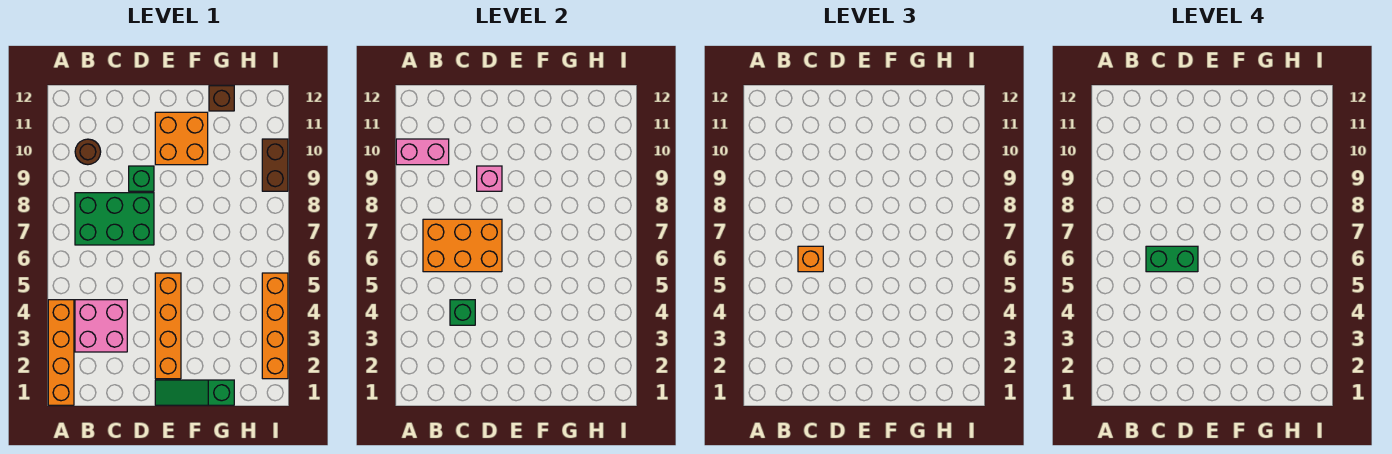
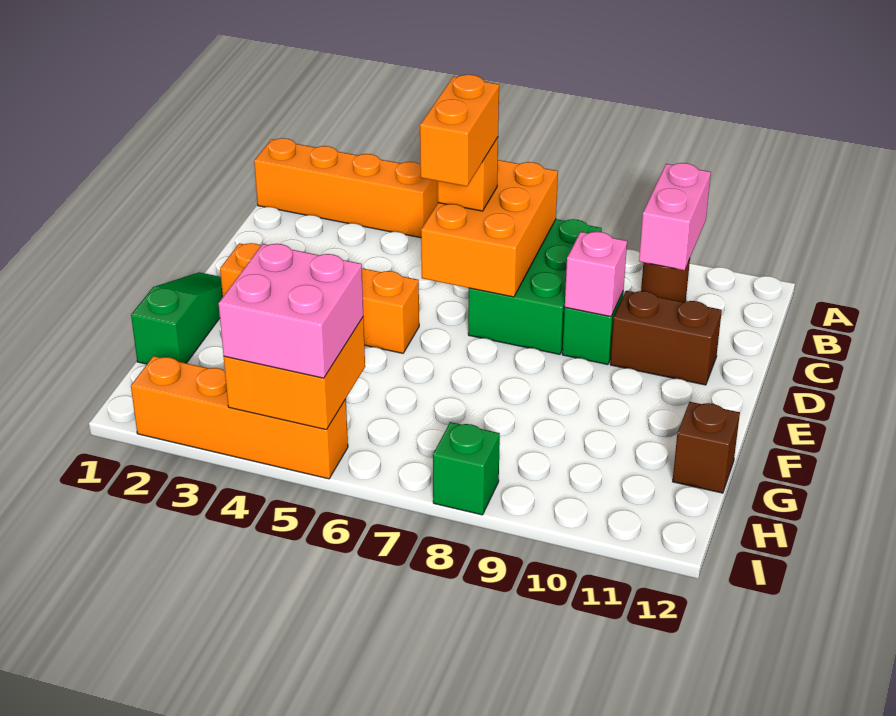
pink 2x2 brick [75,300,127,352] -> pink 2x2 brick moved to [219,244,363,378]
green 1x1 brick [450,300,475,325] -> green 1x1 brick moved to [433,422,500,515]
green 1x2 brick [1146,246,1198,272] -> orange 1x2 brick [420,75,499,186]
orange 2x2 brick [155,112,208,165] -> orange 2x2 brick moved to [224,318,365,430]
brown 1x2 brick [262,139,288,191] -> brown 1x2 brick moved to [610,291,722,385]

